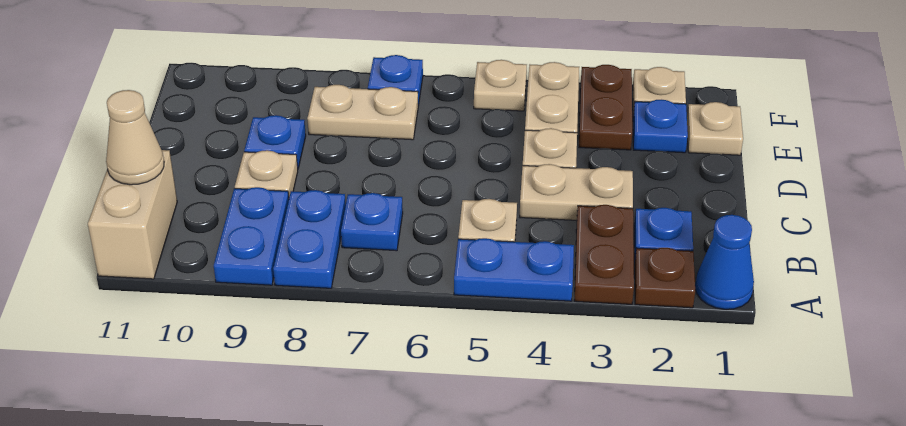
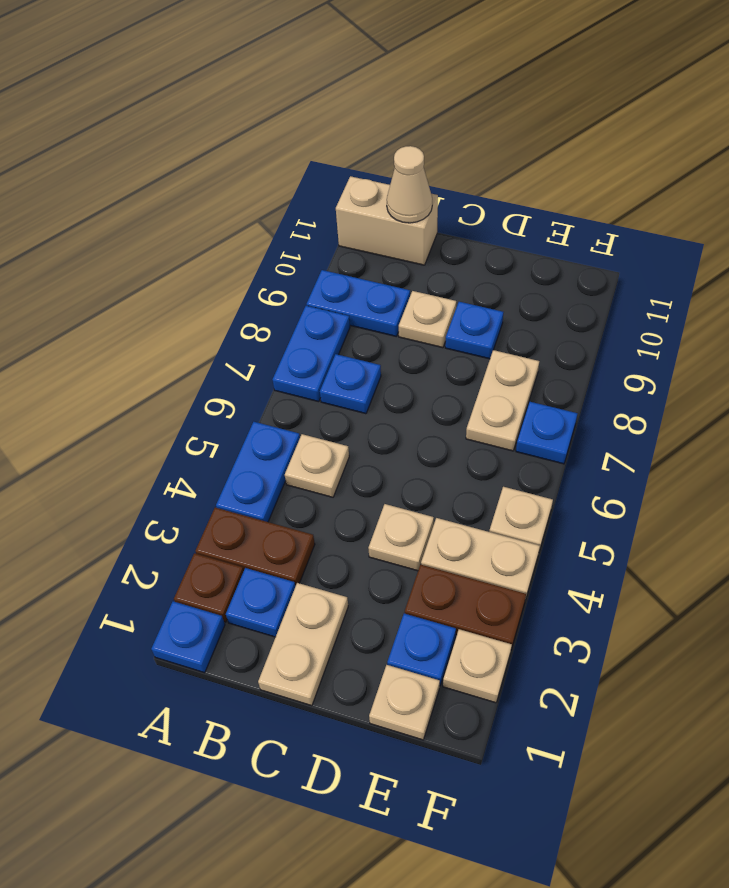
blue 1x1 cone [695,215,754,309] -> blue 1x1 plate [151,601,225,673]
blue 1x2 plate [273,190,346,288] -> blue 1x2 plate turned to [273,306,350,402]
tan 1x2 plate [520,164,633,220] -> tan 1x2 plate moved to [258,583,348,706]

